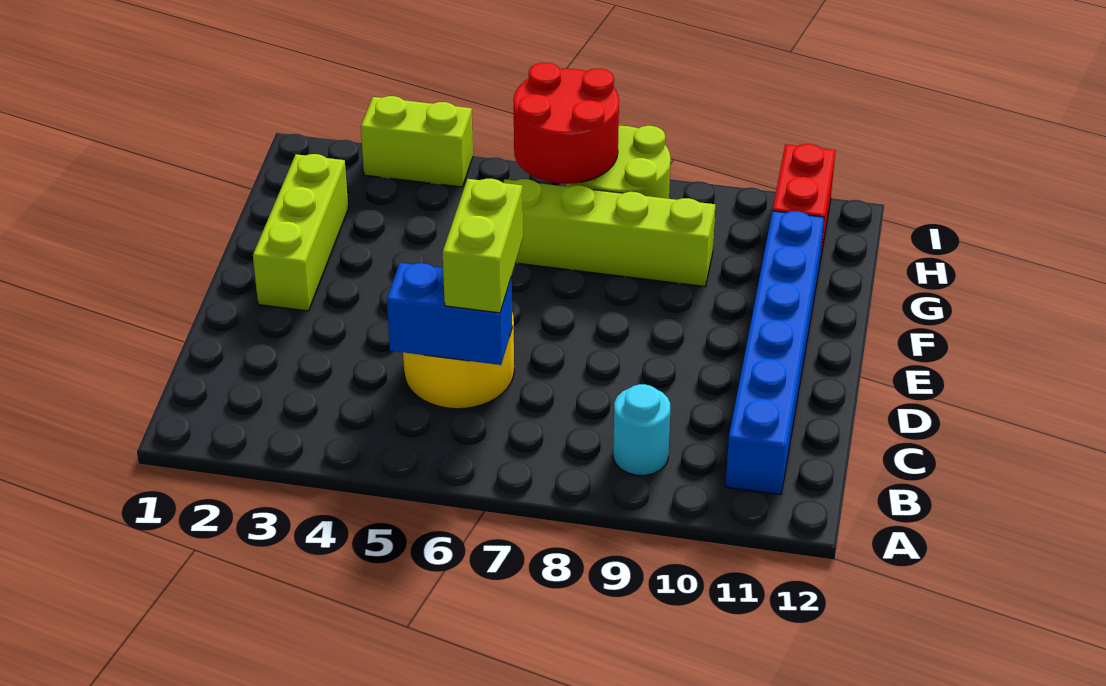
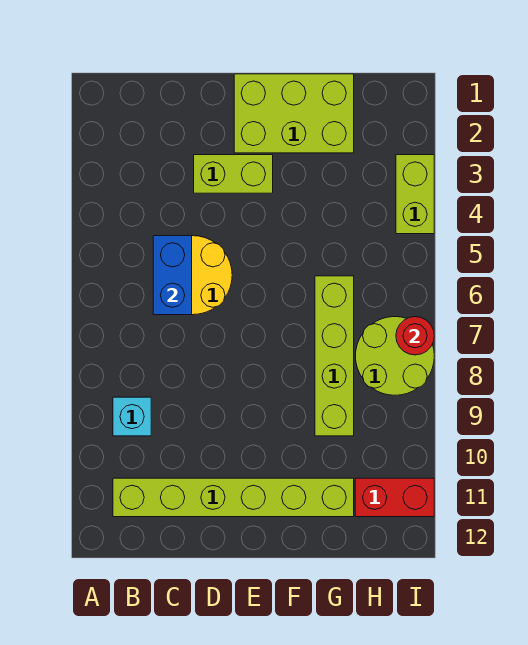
cyan 1x1 round brick [613,384,670,475] -> cyan 1x1 brick [113,397,151,436]
blue 1x6 brick [725,211,824,495] -> lime 1x6 brick [113,478,354,517]
lime 1x2 brick [443,179,523,313] -> lime 1x2 brick moved to [194,155,273,193]
lime 1x3 brick [253,154,348,311] -> lime 2x3 brick [234,74,354,153]
red 2x2 round brick [513,63,619,184] -> red 1x1 round brick [396,317,434,355]

